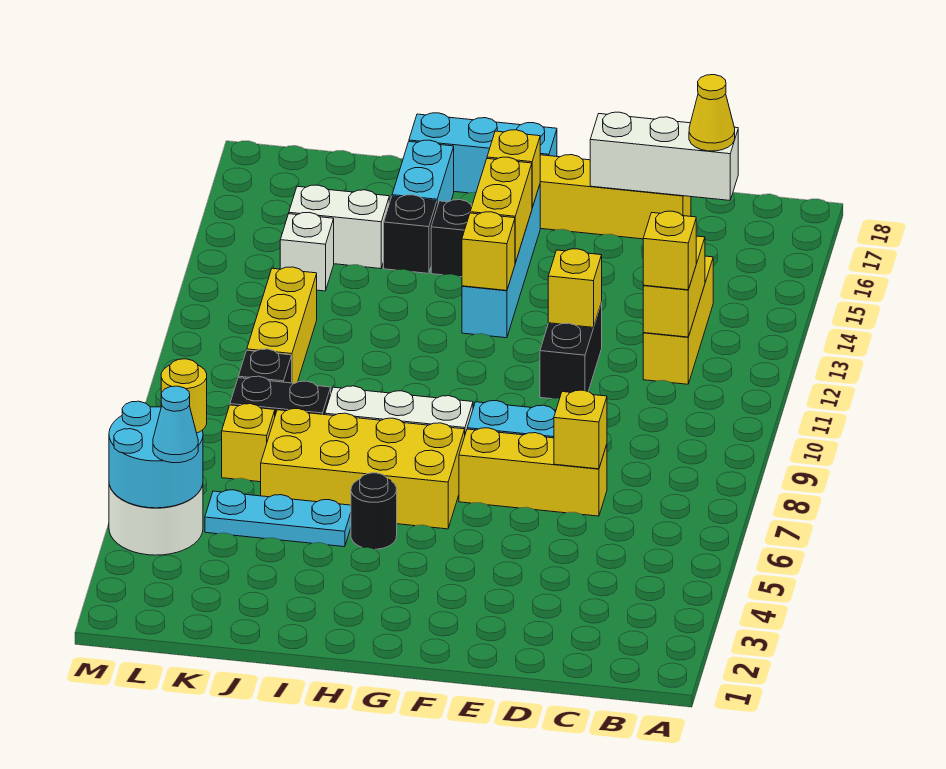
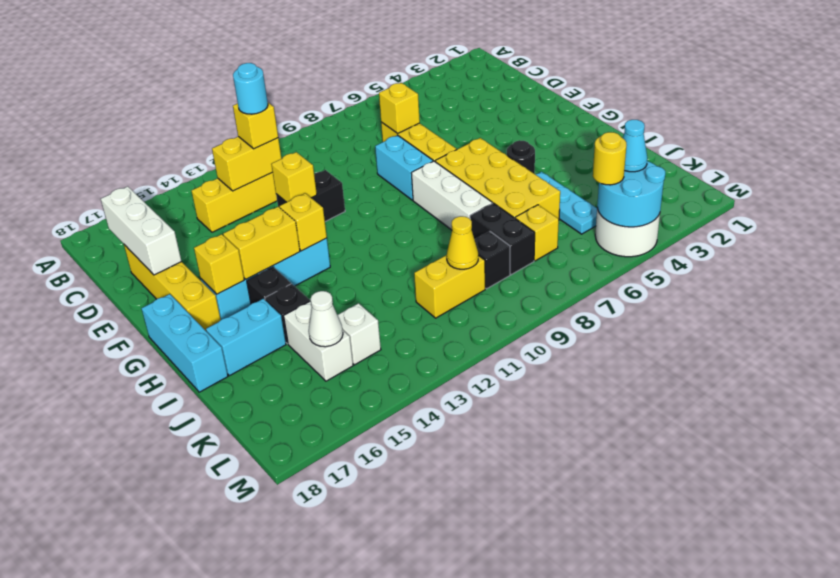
none -> cyan 1x1 round brick [233,63,268,114]
yellow 1x1 cone [689,75,735,151] -> yellow 1x1 cone moved to [447,216,478,269]
yellow 1x3 brick [247,267,317,383] -> yellow 1x2 brick [414,255,485,318]
none -> white 1x1 cone [309,291,343,347]

